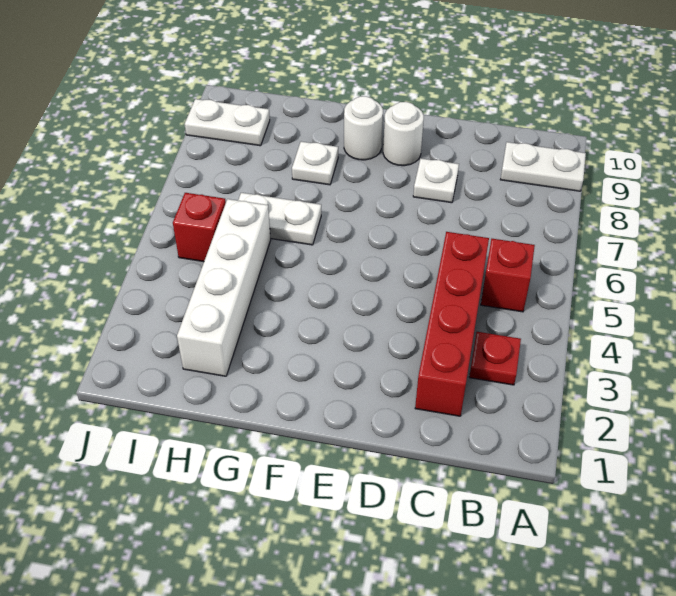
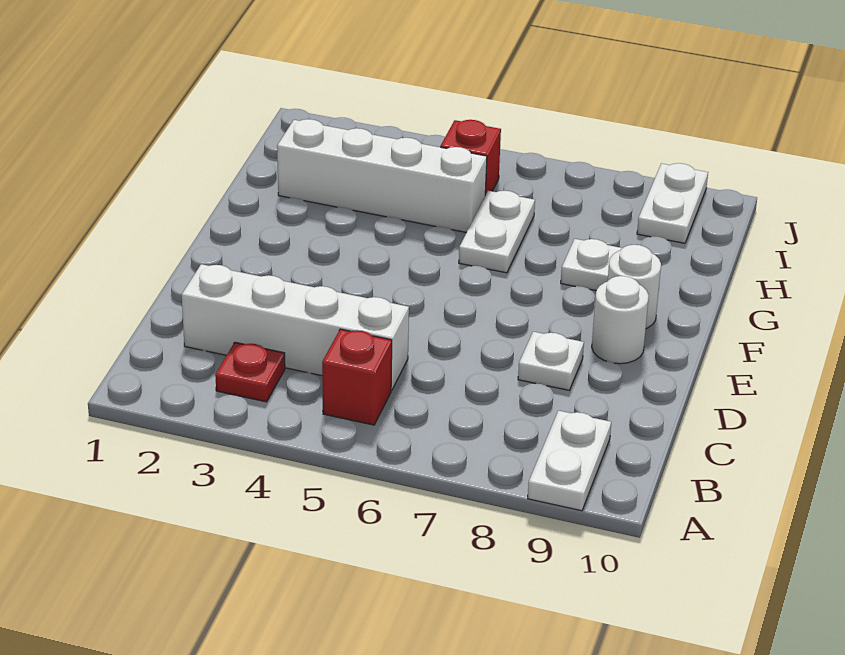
red 1x4 brick [415,232,489,416] -> white 1x4 brick [182,264,409,390]

